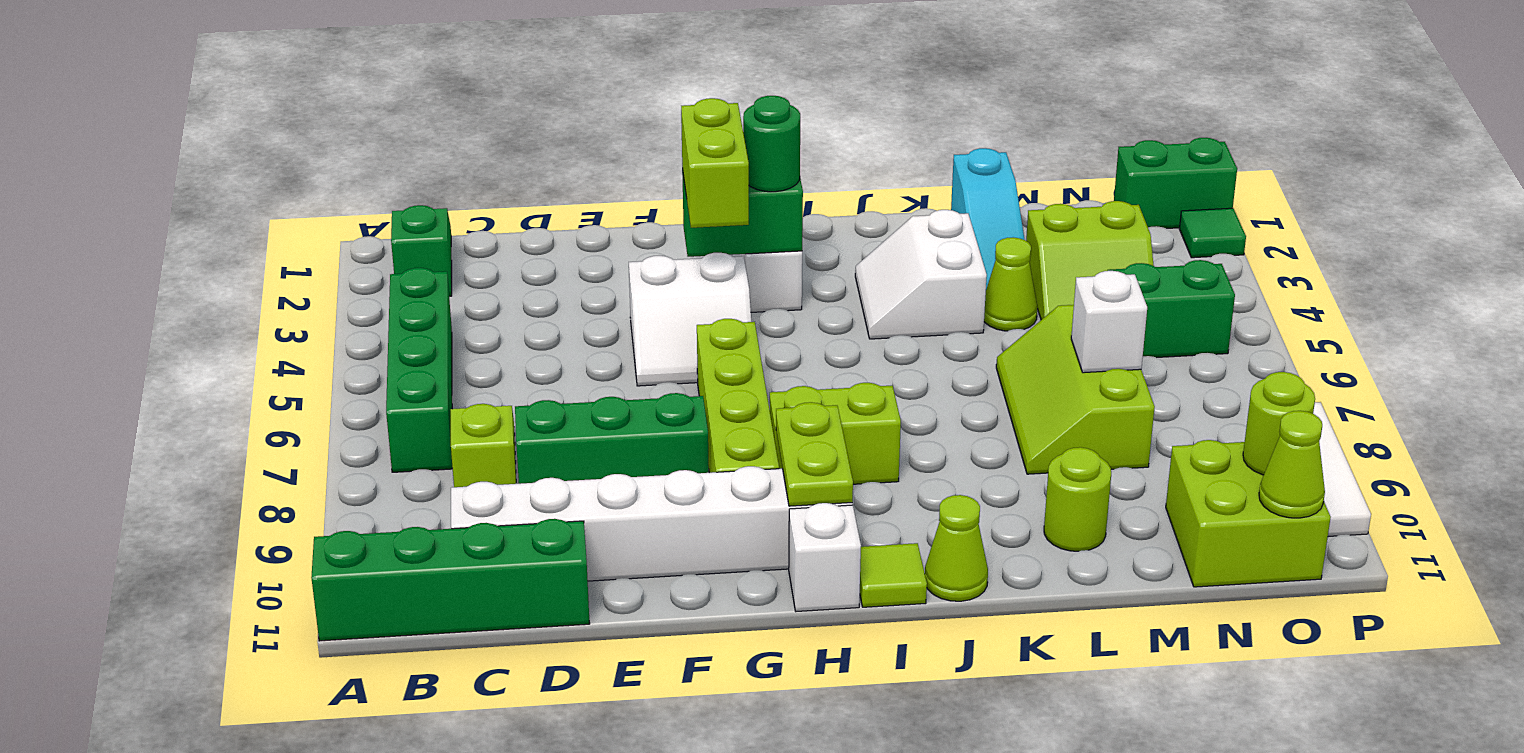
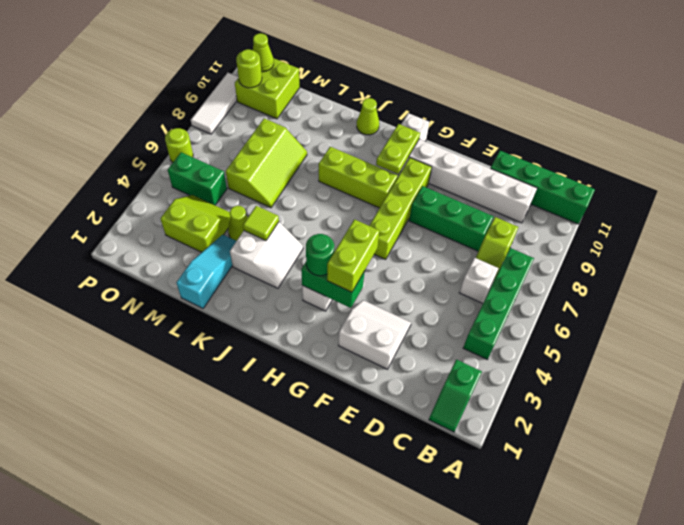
white 2x2 slope [629,253,751,386] -> white 2x2 slope moved to [338,300,411,369]
lime 1x2 brick [770,383,901,484] -> lime 1x3 brick [319,147,398,208]
lime 1x1 tile [860,543,927,607] -> lime 1x1 tile moved to [243,206,279,240]
lime 1x1 round brick [1044,447,1111,551] -> lime 1x1 round brick moved to [165,128,193,163]
white 1x1 brick [1071,271,1147,373] -> white 1x1 brick moved to [459,258,498,303]
green 1x2 brick [1114,138,1237,228] -> none
green 1x1 tile [1180,208,1246,258] -> none

